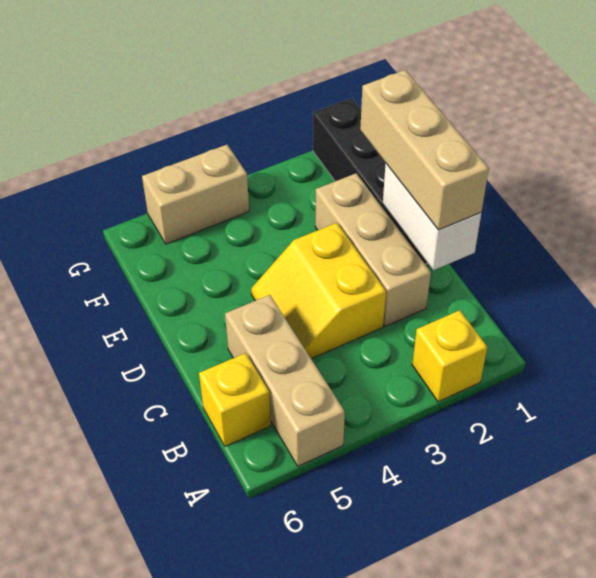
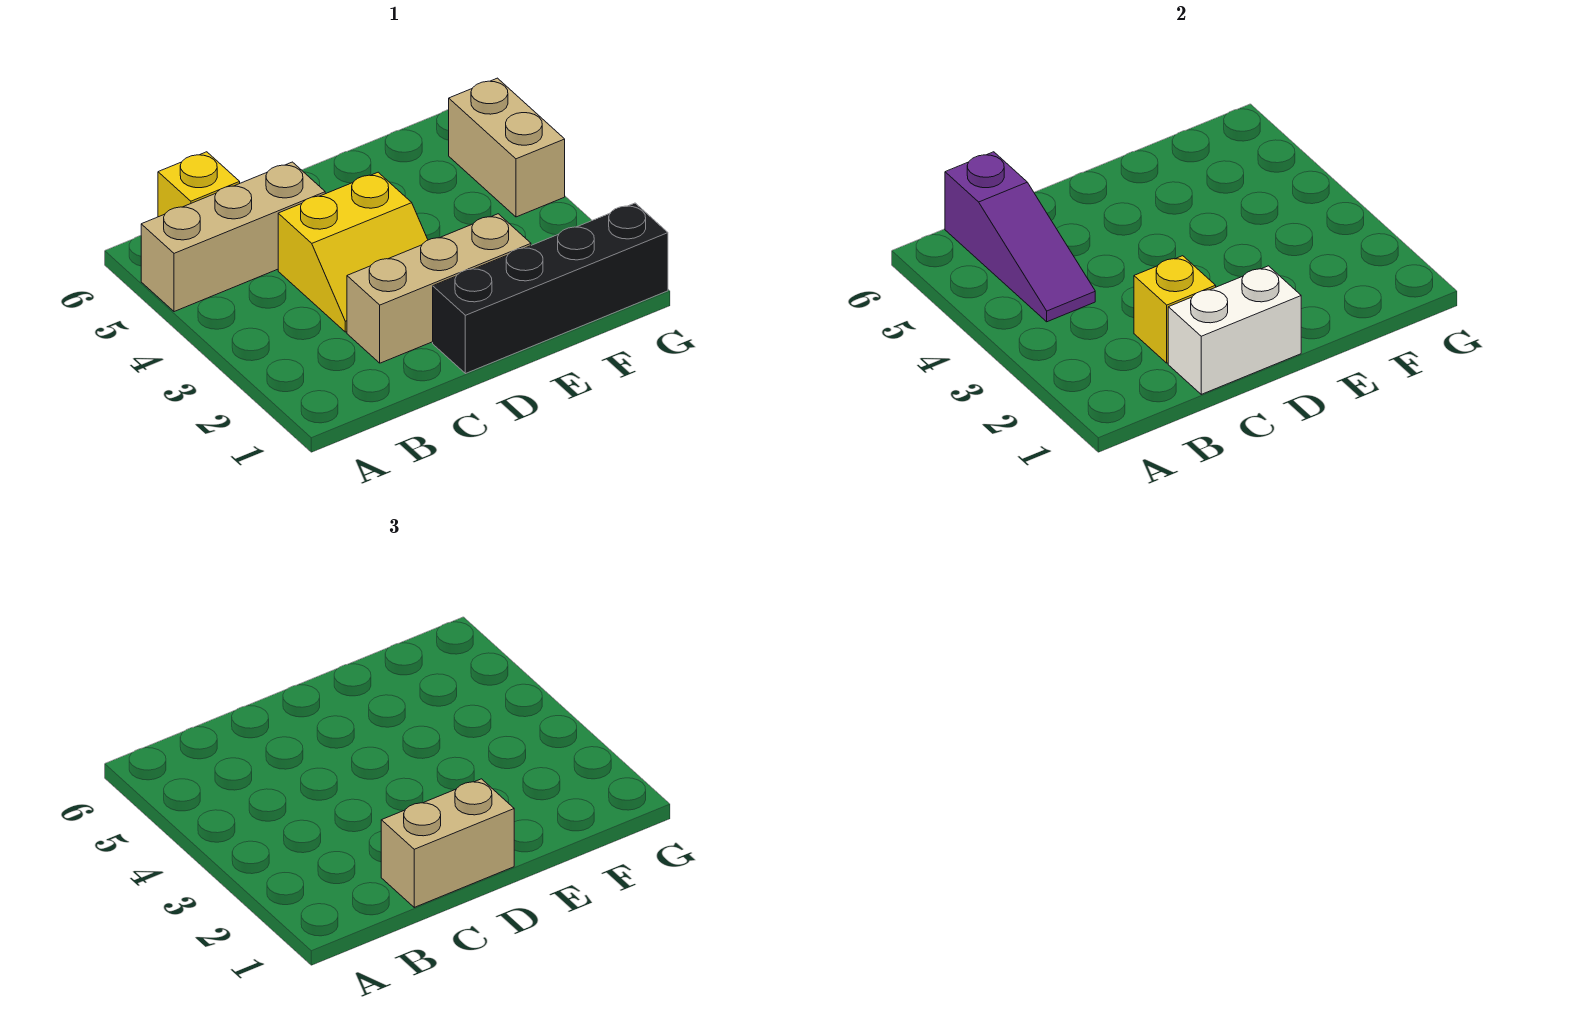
yellow 1x1 brick [412,310,487,402] -> yellow 1x1 brick moved to [1134,256,1216,363]
none -> purple 1x3 slope [945,152,1095,322]
tan 1x3 brick [360,70,489,230] -> tan 1x2 brick [381,779,514,907]
yellow 2x2 slope [251,223,386,359] -> yellow 2x2 slope turned to [278,172,428,332]

